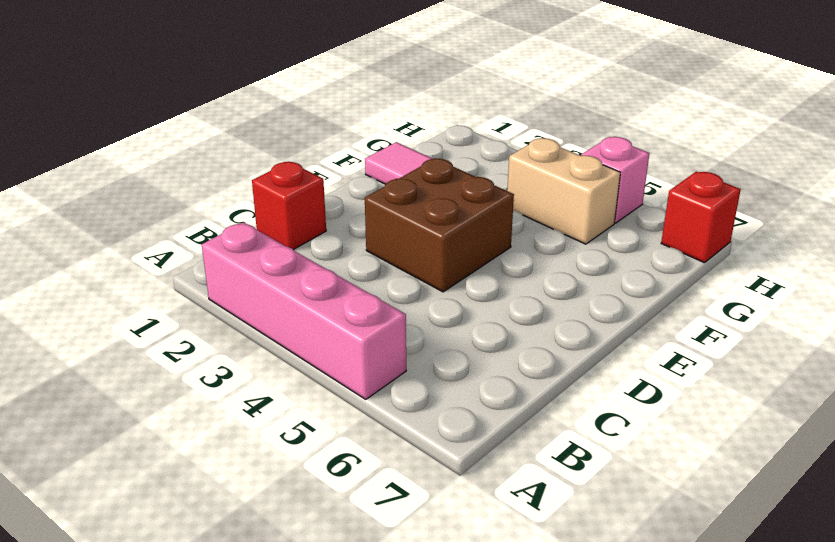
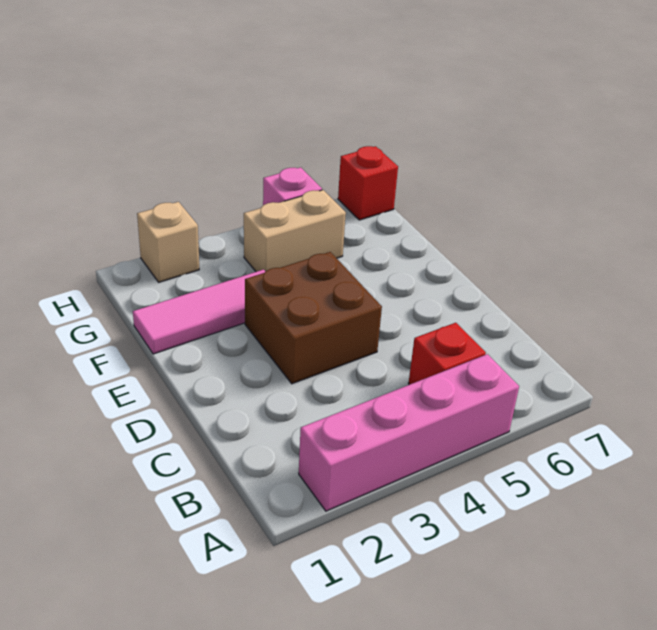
red 1x1 brick [252,162,326,250] -> red 1x1 brick moved to [408,323,486,385]
none -> tan 1x1 brick [137,202,199,282]

